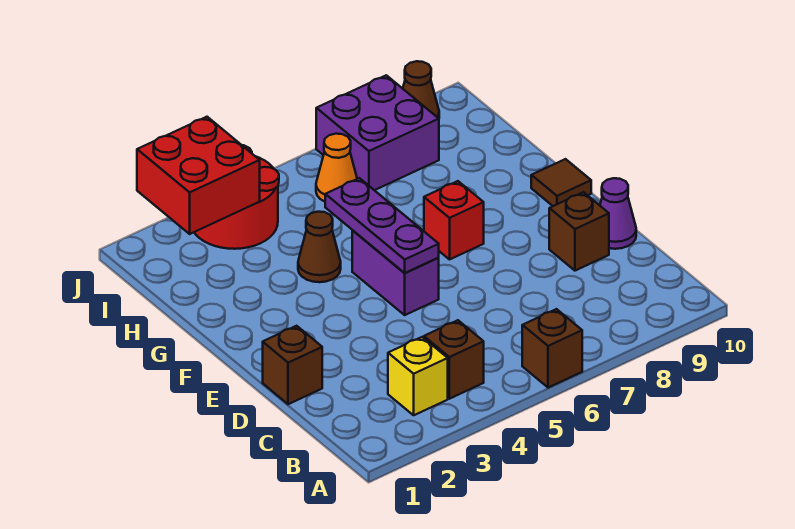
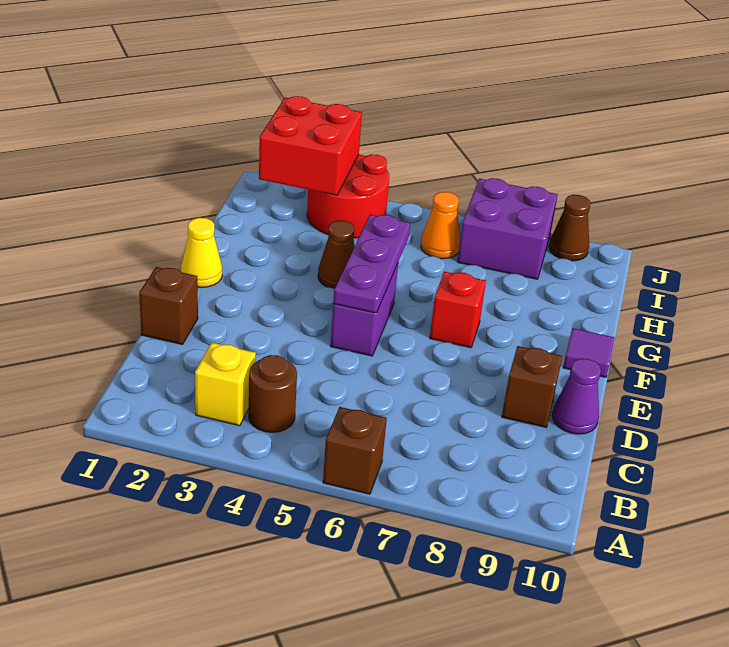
brown 1x1 brick [424,320,484,399] -> brown 1x1 round brick [249,355,297,432]
none -> yellow 1x1 cone [181,218,222,287]
brown 1x1 tile [531,159,591,206] -> purple 1x1 tile [563,328,615,377]

